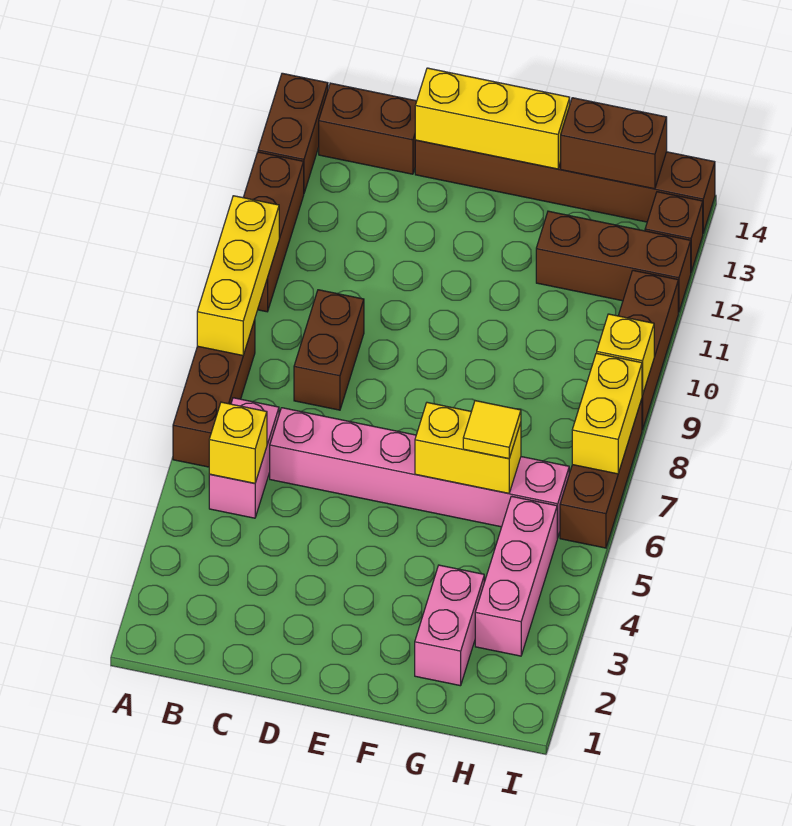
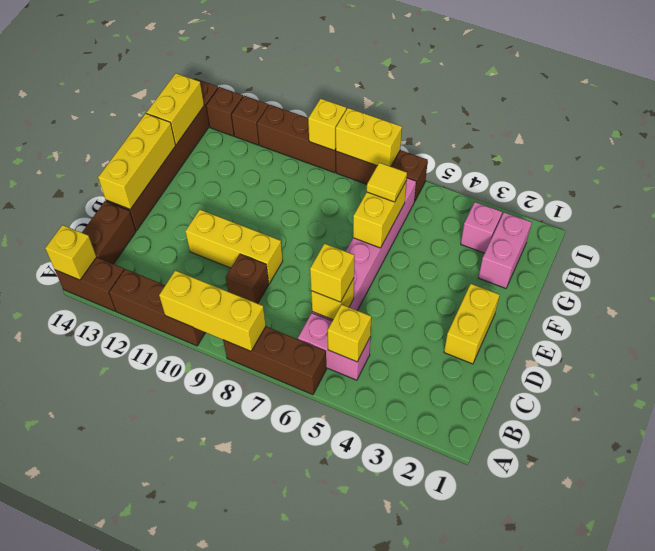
none -> yellow 1x1 brick [45,225,96,280]
none -> yellow 1x1 brick [311,278,354,320]
none -> yellow 1x1 brick [310,244,354,302]
brown 1x2 brick [294,290,364,410] -> brown 1x1 brick [225,254,269,304]
none -> yellow 1x2 brick [444,284,499,364]
none -> yellow 1x3 brick [185,210,283,283]
pink 1x2 brick [415,565,484,686] -> pink 1x2 brick turned to [479,212,532,288]
brown 1x3 brick [536,211,691,312] -> brown 1x1 brick [231,96,268,145]
brown 1x2 brick [561,98,667,189] -> yellow 1x2 brick [147,73,204,144]
pink 1x3 brick [475,496,557,656] -> pink 1x1 brick [461,202,502,253]

